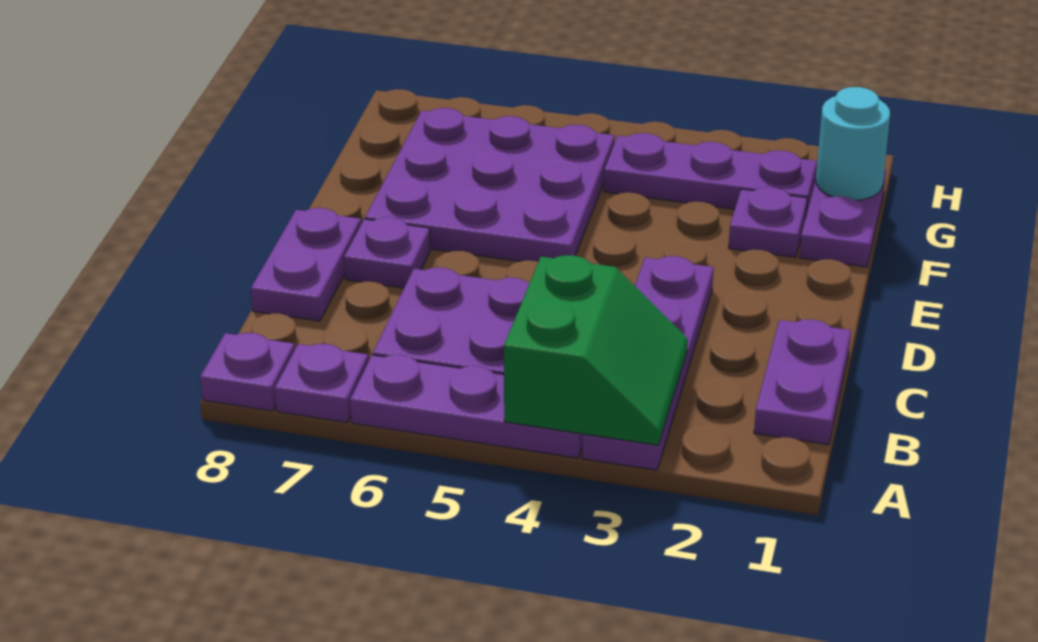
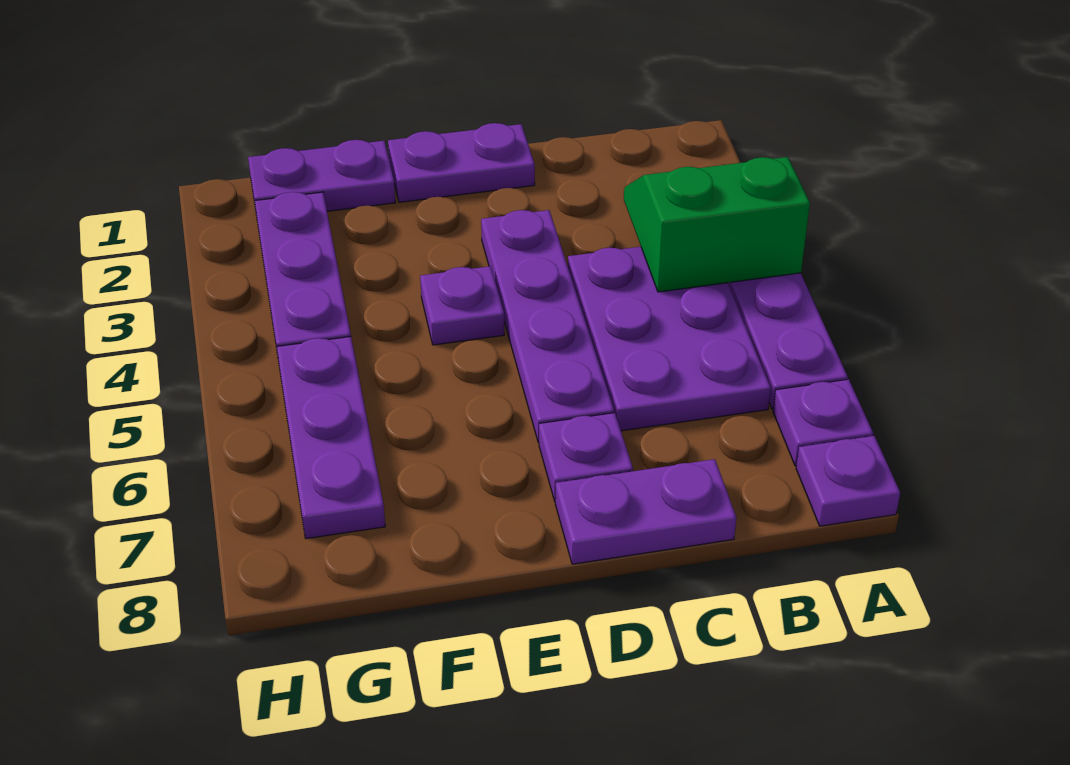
purple 1x4 plate [582,256,714,470] -> purple 1x4 plate turned to [481,210,614,443]
purple 1x2 plate [754,319,851,445] -> purple 1x2 plate moved to [388,123,535,202]
purple 3x3 plate [365,108,615,262] -> purple 1x3 plate [277,337,385,539]
purple 1x1 plate [729,187,807,257] -> purple 1x1 plate moved to [420,266,504,345]
cyan 1x1 round brick [816,87,890,200] -> none

